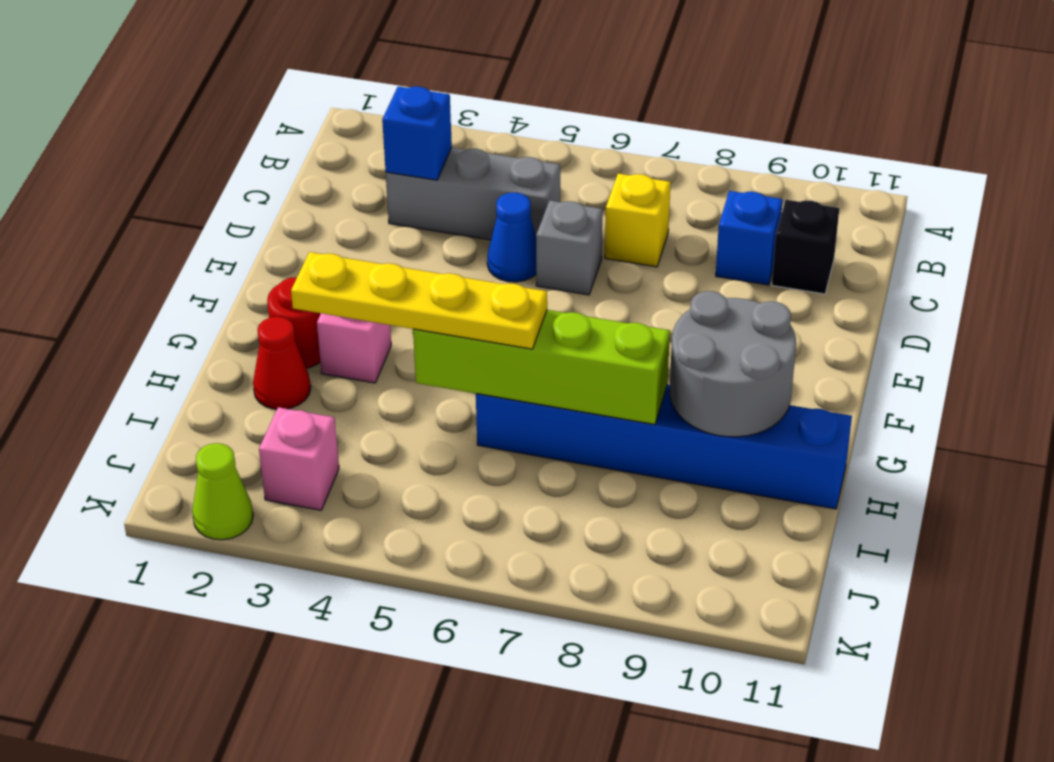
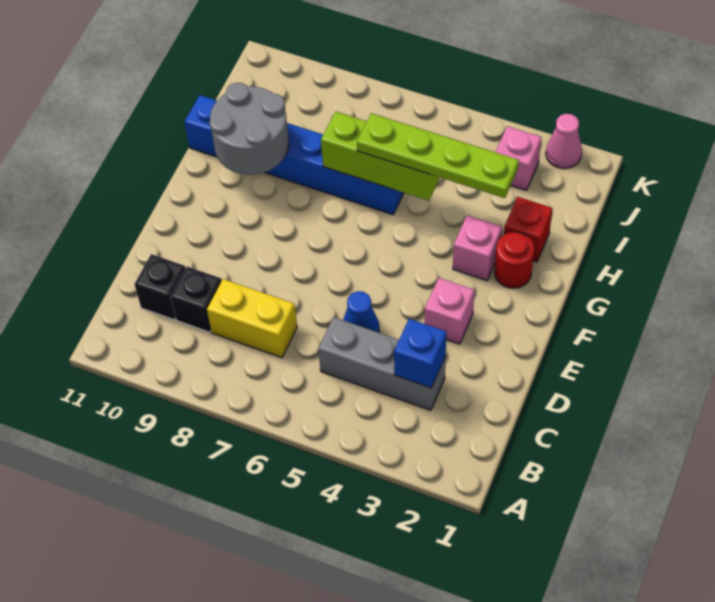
yellow 1x1 brick [605,174,671,267] -> yellow 1x2 brick [207,279,297,358]
blue 1x1 brick [716,191,783,285] -> black 1x1 brick [170,267,222,332]
grey 1x1 brick [536,201,602,295] -> none
none -> pink 1x1 brick [425,278,474,344]
red 1x1 cone [253,317,311,409] -> red 1x1 brick [504,197,553,262]
yellow 1x4 plate [291,252,547,349] -> lime 1x4 plate [357,113,519,198]
lime 1x4 brick [413,310,670,424] -> lime 1x3 brick [321,112,440,201]
lime 1x1 cone [192,443,253,540] -> pink 1x1 cone [546,114,582,169]

